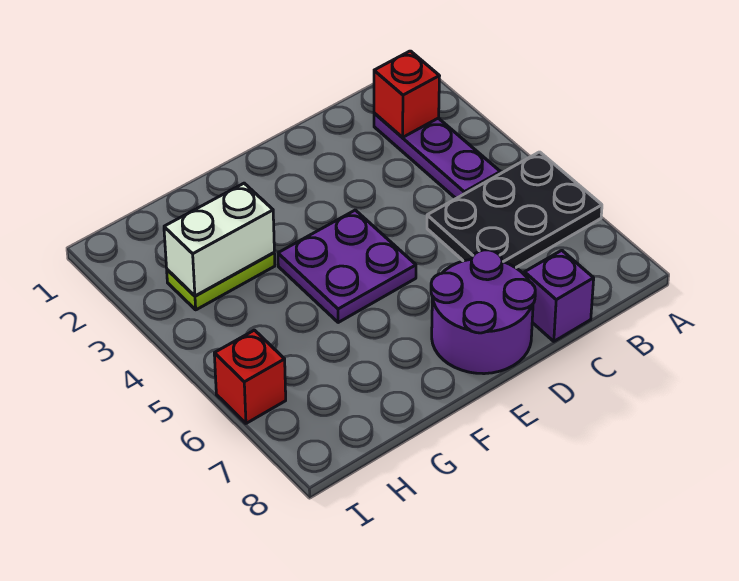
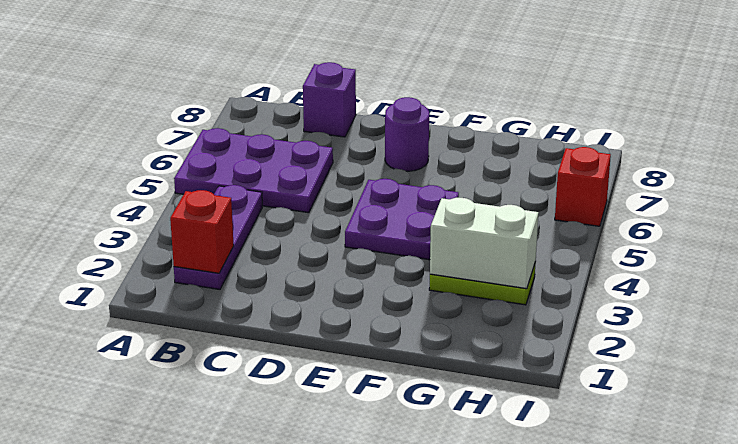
black 2x3 plate [427,152,602,268] -> purple 2x3 plate [174,128,333,213]
purple 2x2 round brick [431,250,535,374] -> purple 1x1 round brick [385,97,429,171]

